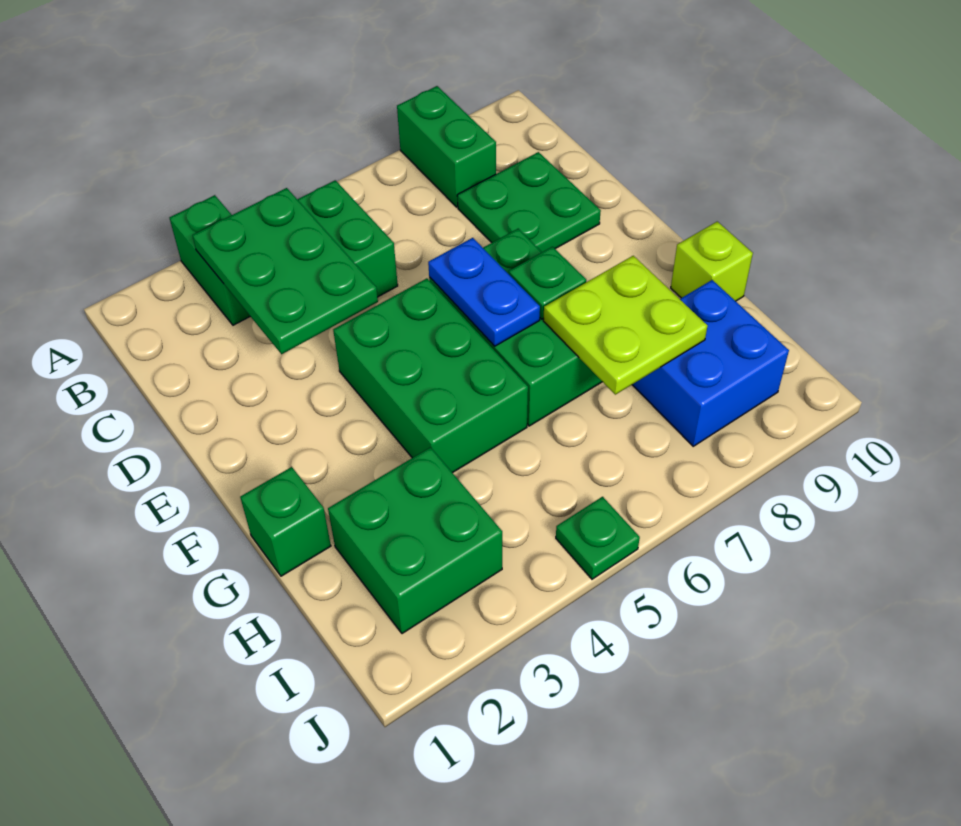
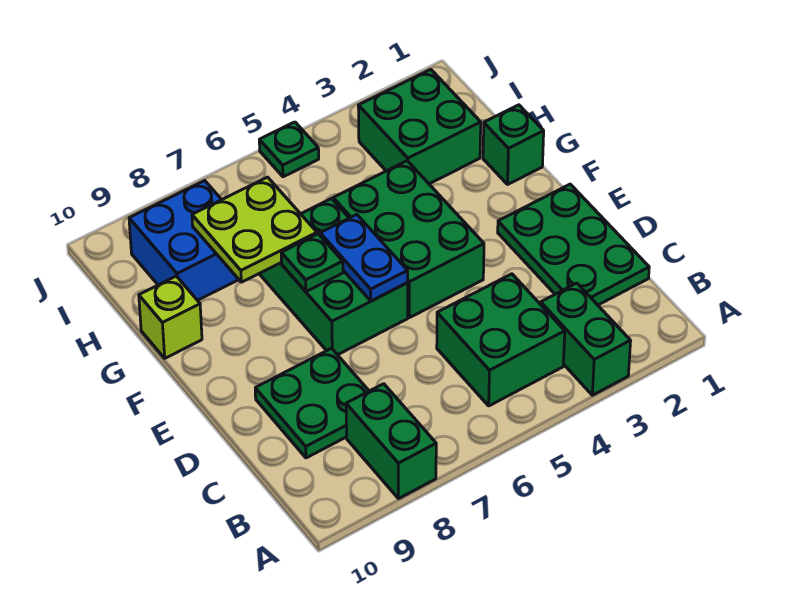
green 2x3 plate [192,188,378,354] -> green 2x3 plate moved to [498,184,649,305]

